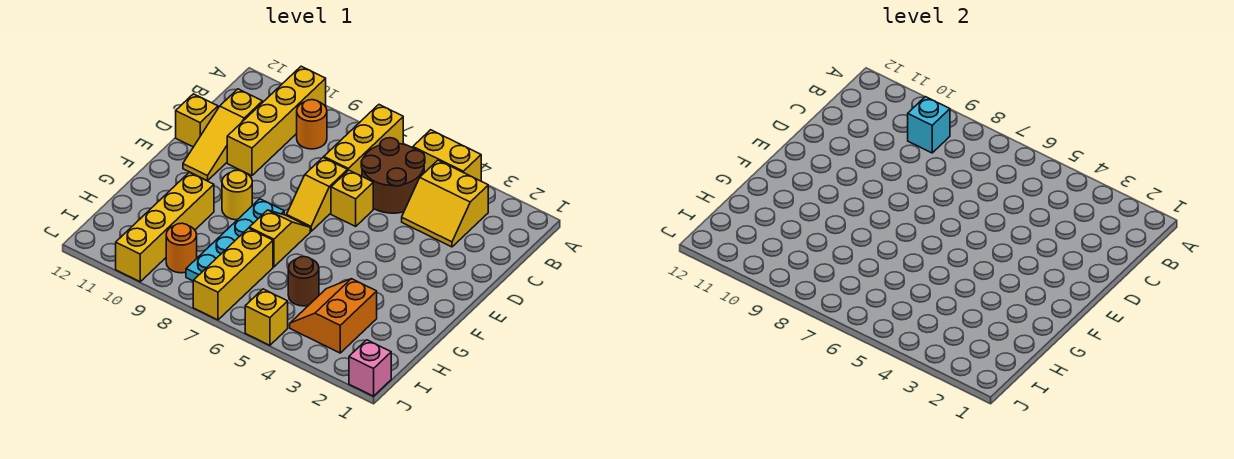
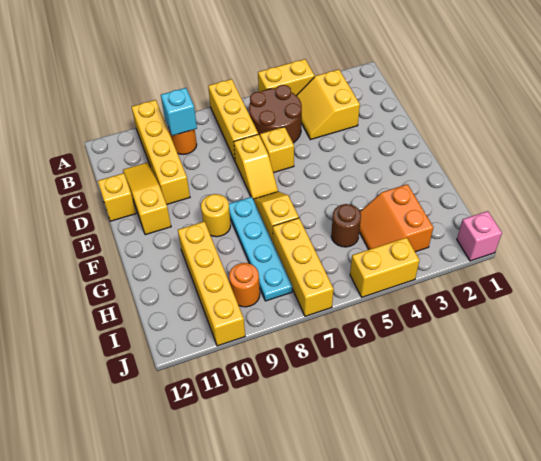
yellow 2x2 slope [402,160,488,247] -> yellow 2x2 slope turned to [297,70,360,140]
yellow 1x3 slope [183,89,263,181] -> yellow 1x3 slope turned to [123,162,171,235]
yellow 1x1 brick [245,289,288,345] -> yellow 1x2 brick [350,237,420,297]

